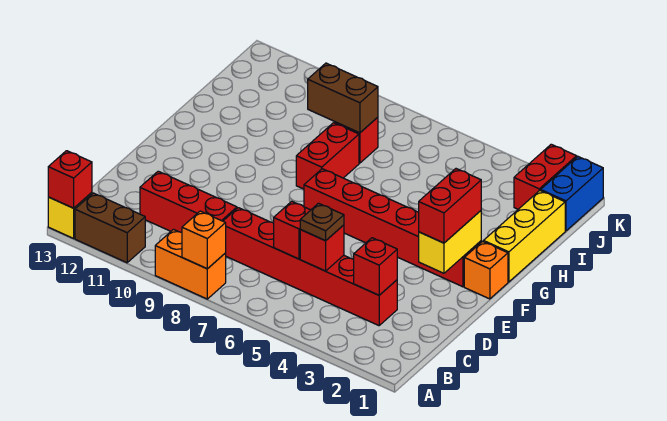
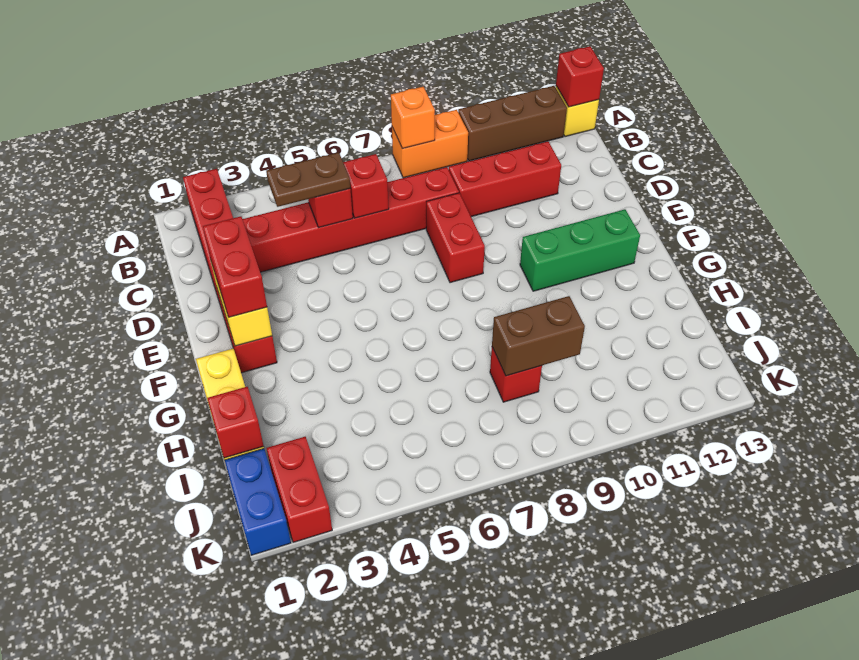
brown 1x2 brick [75,193,145,263] -> brown 1x3 brick [458,86,567,161]
red 1x1 brick [354,238,397,295] -> red 1x1 brick moved to [207,387,264,458]
brown 1x1 plate [300,203,344,241] -> brown 1x2 plate [266,152,350,207]
orange 1x1 brick [464,241,508,299] -> none
red 1x6 brick [304,169,481,287] -> red 1x6 brick turned to [183,169,277,373]
none -> green 1x3 brick [520,209,640,291]
red 1x2 brick [296,123,359,189] -> red 1x2 brick moved to [426,193,485,283]

